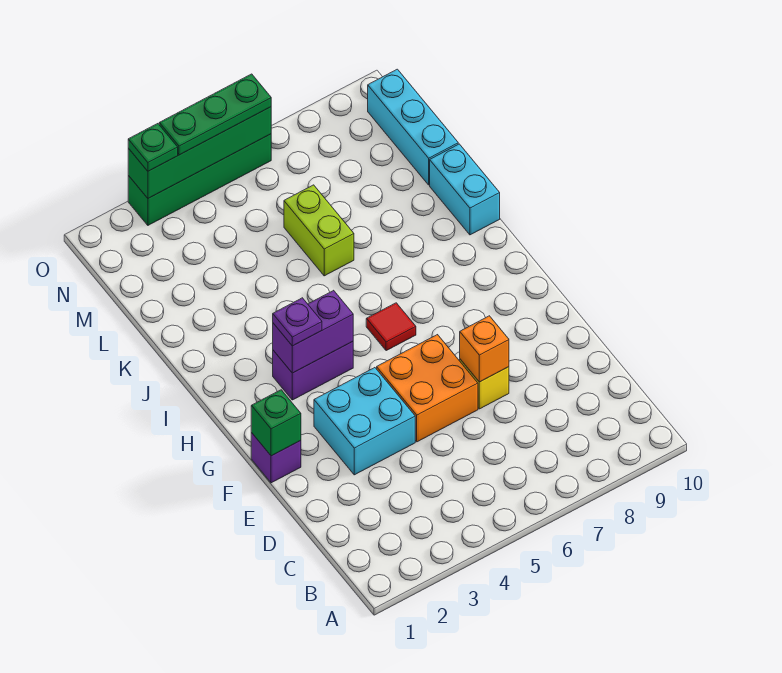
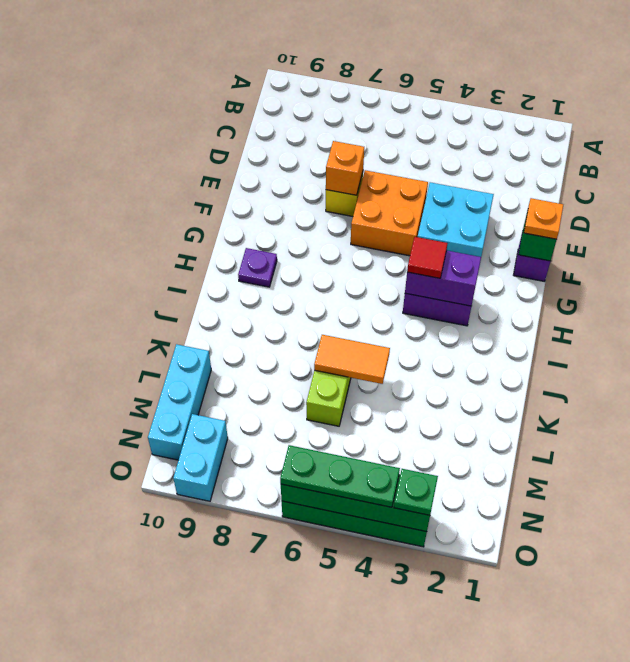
none -> orange 1x1 plate [524,198,563,239]
purple 1x1 plate [273,298,322,346] -> purple 1x1 plate moved to [238,248,277,287]
red 1x1 tile [366,303,416,351] -> red 1x1 tile moved to [407,237,448,278]
cyan 1x2 brick [430,144,500,235] -> cyan 1x2 brick moved to [173,414,228,501]
none -> orange 1x2 tile [314,335,390,384]

